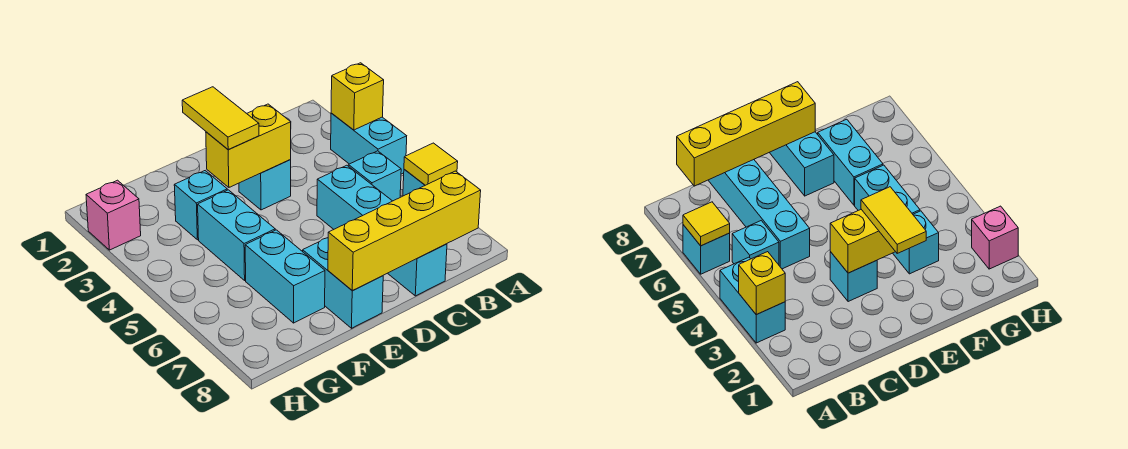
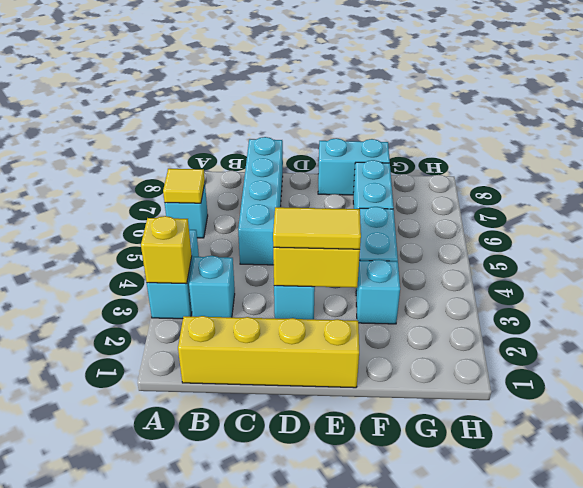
cyan 1x1 brick [349,151,401,201] -> cyan 1x1 brick moved to [189,256,235,317]
yellow 1x4 brick [328,171,481,290] -> yellow 1x4 brick moved to [178,316,359,388]
yellow 1x2 tile [182,87,259,149] -> yellow 1x2 tile turned to [273,207,361,249]
cyan 1x2 brick [303,238,383,328] -> cyan 1x2 brick turned to [318,138,390,195]
pink 1x1 brick [86,180,141,250] -> none

